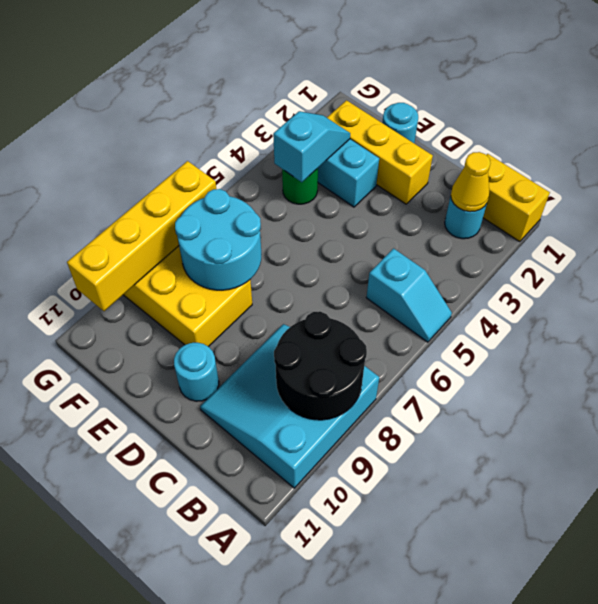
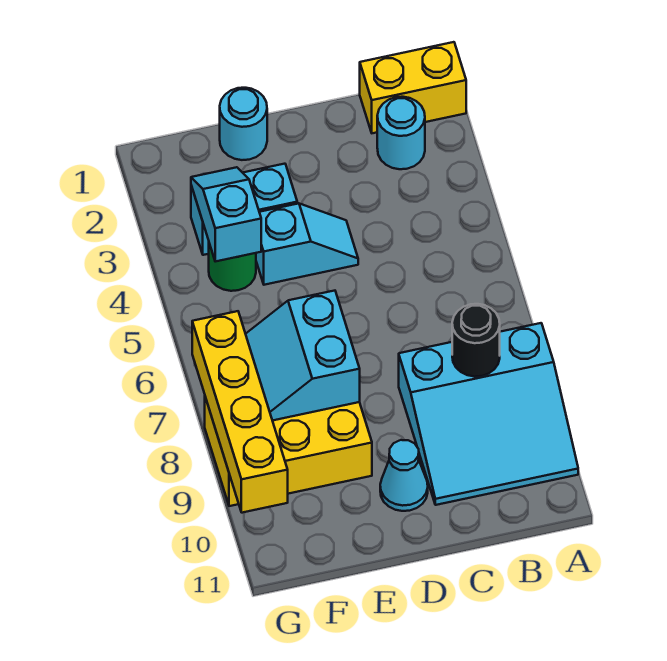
cyan 1x2 slope [366,248,452,342] -> cyan 1x2 slope moved to [256,203,358,285]
cyan 3x3 slope [200,324,379,488] -> cyan 3x3 slope turned to [399,323,578,505]
black 2x2 round brick [274,311,367,420] -> black 1x1 round brick [452,304,500,377]
yellow 1x1 cone [451,152,491,212] -> none
yellow 1x3 brick [327,100,433,204] -> none
cyan 1x1 round brick [174,343,219,401] -> cyan 1x1 cone [380,440,428,511]
cyan 2x2 round brick [175,189,262,290] -> cyan 2x2 slope [246,291,360,421]

